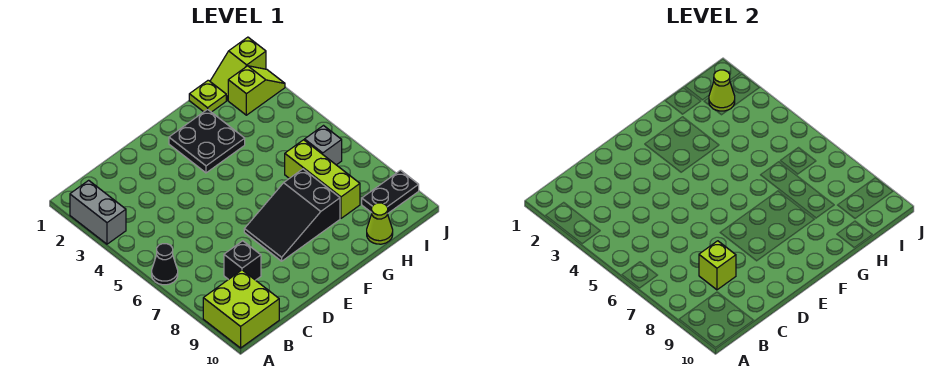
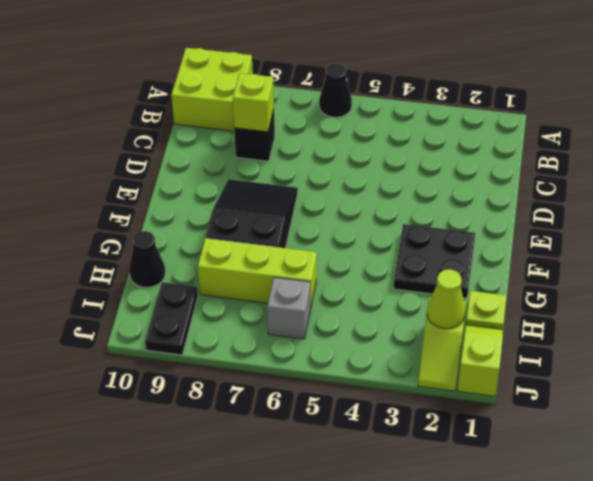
grey 1x2 brick [70,180,126,244] -> none
lime 1x1 cone [367,203,393,244] -> black 1x1 cone [129,231,165,287]

